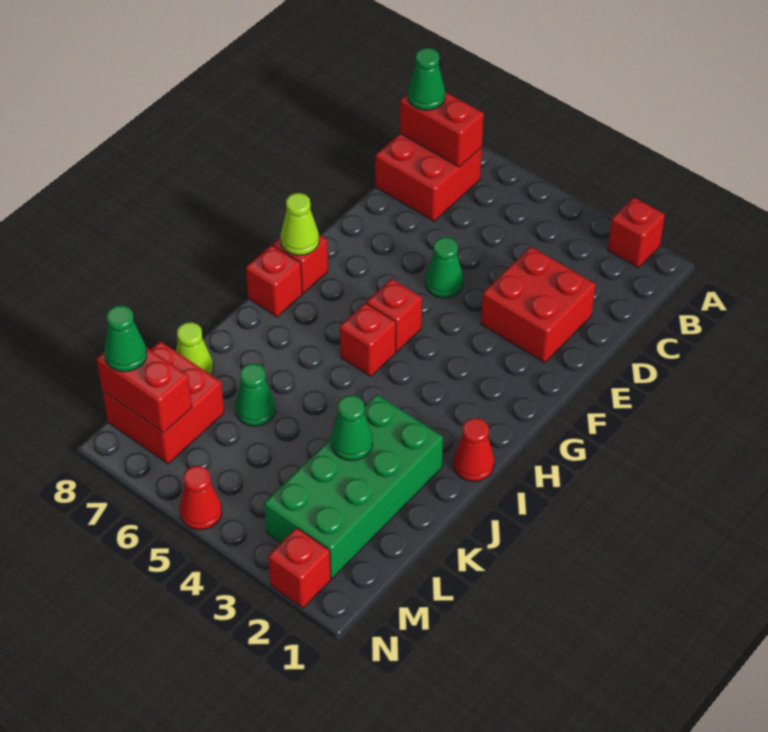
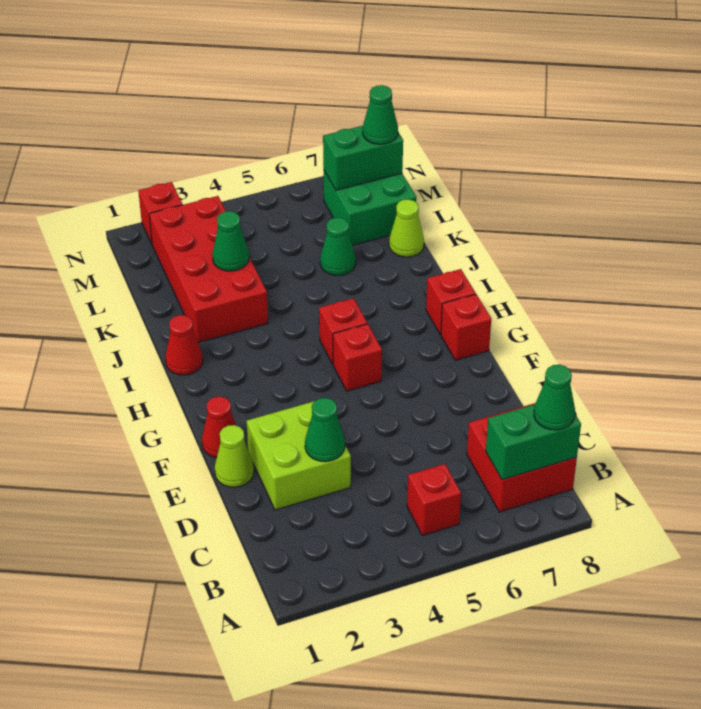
red 1x1 brick [608,197,665,268] -> red 1x1 brick moved to [407,464,461,536]
red 1x2 brick [400,92,484,167] -> green 1x2 brick [486,404,581,480]
red 2x2 brick [481,247,596,363] -> lime 2x2 brick [247,401,351,510]
green 1x1 cone [425,237,463,298] -> green 1x1 cone moved to [305,398,345,462]
lime 1x1 cone [280,193,319,255] -> lime 1x1 cone moved to [215,425,254,487]
green 2x4 brick [264,395,443,578] -> red 2x4 brick [149,196,268,342]
red 2x2 brick [102,341,224,464] -> green 2x2 brick [324,171,416,245]
red 1x2 brick [97,347,192,433] -> green 1x2 brick [323,126,403,190]
red 1x1 cone [180,466,222,530] -> red 1x1 cone moved to [202,397,236,458]

